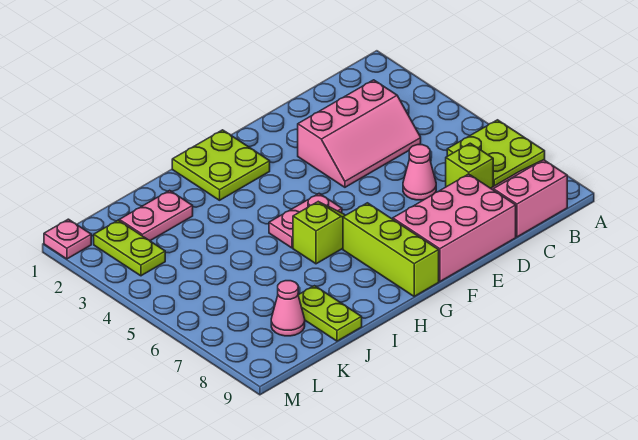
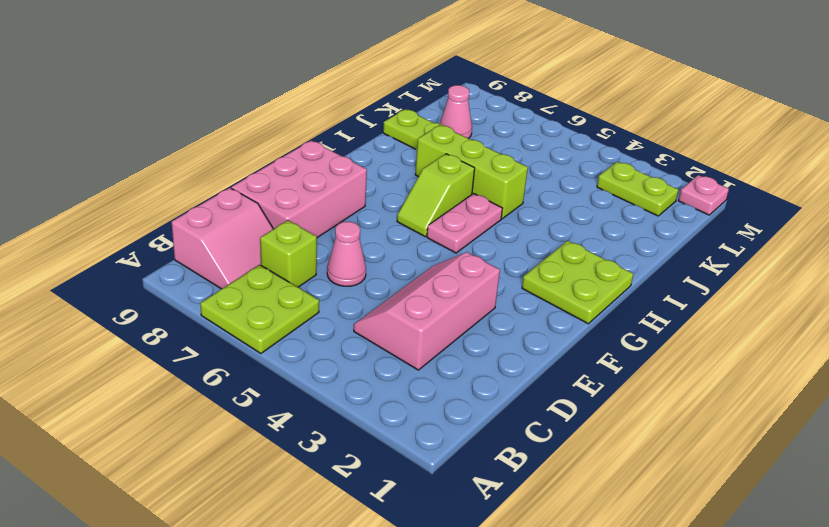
lime 1x3 brick [343,203,439,296] -> lime 1x3 brick moved to [415,125,528,219]
pink 1x2 plate [119,190,193,241] -> none

